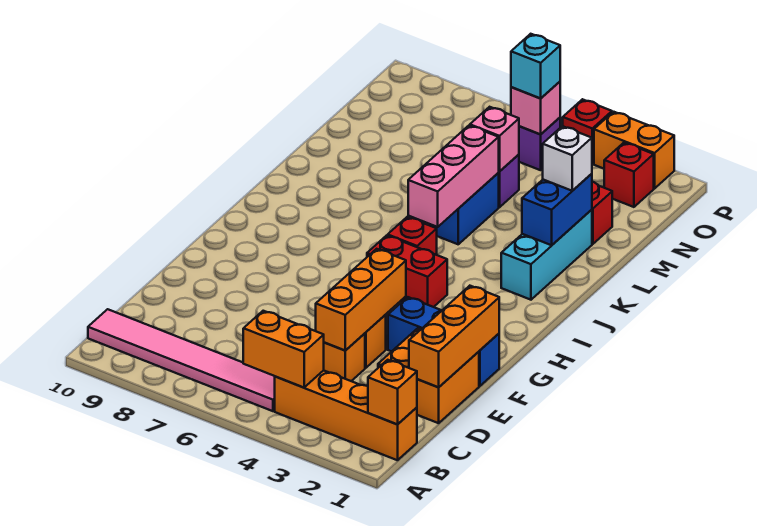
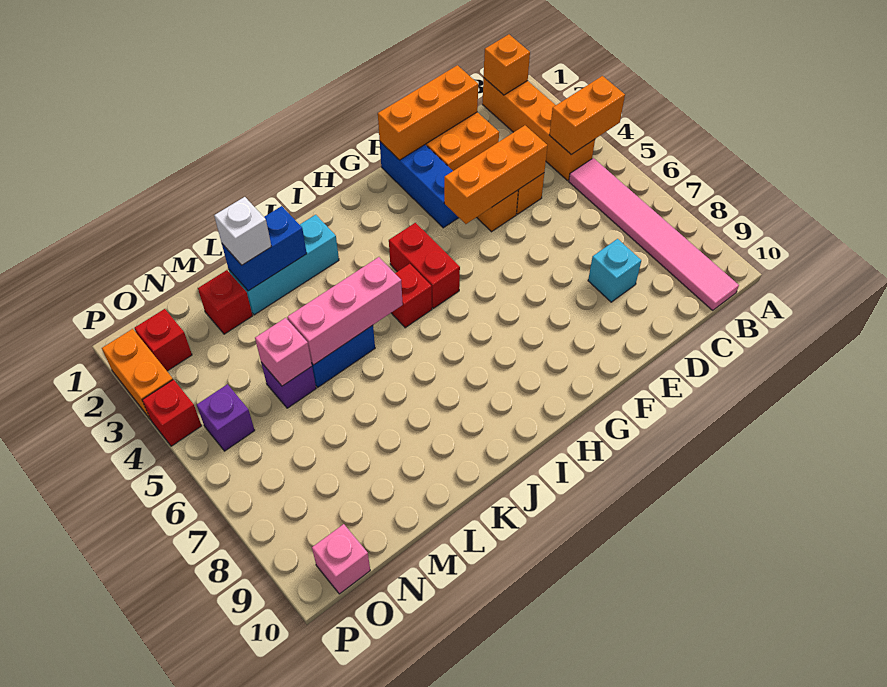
orange 1x2 brick [243,311,324,388] -> orange 1x2 brick turned to [550,76,625,155]
pink 1x1 brick [511,82,560,134] -> pink 1x1 brick moved to [312,524,370,594]
cyan 1x1 brick [511,34,560,98] -> cyan 1x1 brick moved to [588,239,641,302]

